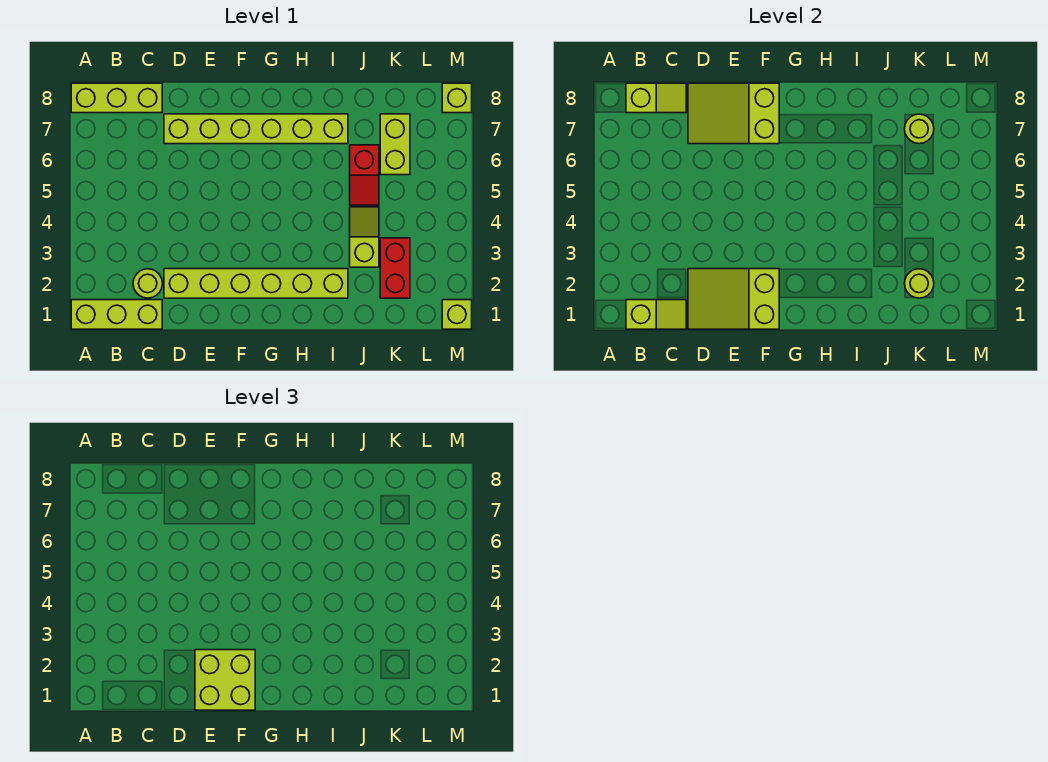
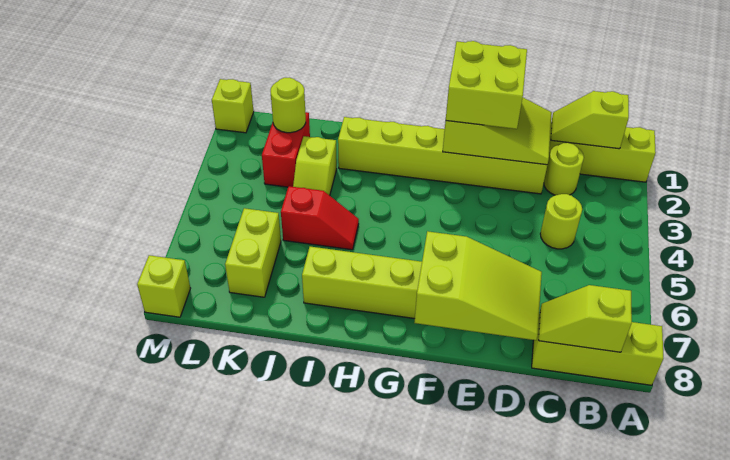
red 1x2 slope [350,145,379,205] -> red 1x2 slope turned to [281,186,359,250]
lime 1x1 round brick [905,114,934,144] -> lime 1x1 round brick moved to [540,194,582,249]

